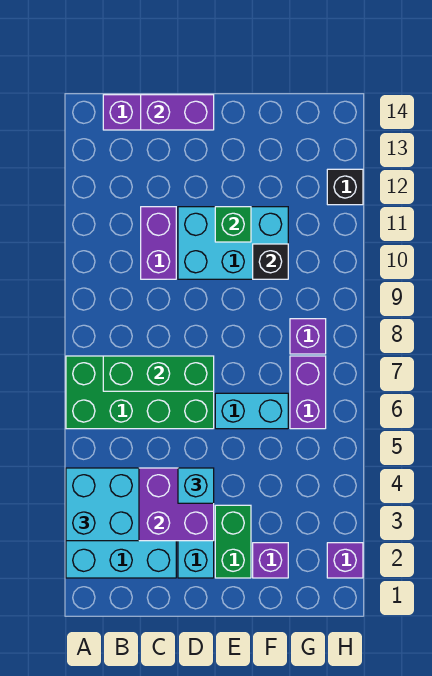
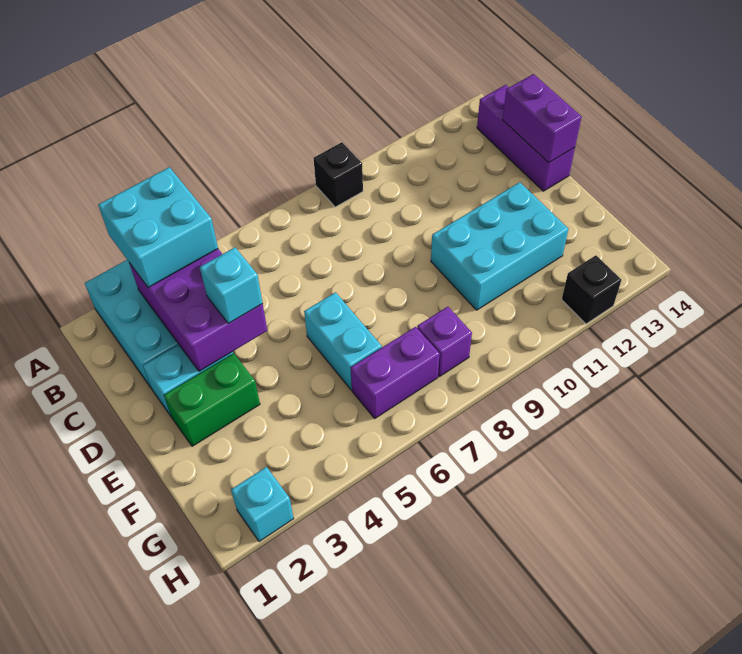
green 2x4 brick [66,356,214,429] -> none
green 1x3 brick [103,356,214,391] -> none
purple 1x2 brick [141,207,176,279] -> none
cyan 2x3 brick [178,207,288,279] -> cyan 2x3 brick turned to [431,182,568,310]
green 1x1 brick [215,207,251,242] -> none
purple 1x1 brick [253,543,288,578] -> none
black 1x1 brick [253,244,288,279] -> black 1x1 brick moved to [314,142,363,207]
purple 1x1 brick [327,543,363,578] -> cyan 1x1 brick [231,467,294,542]

